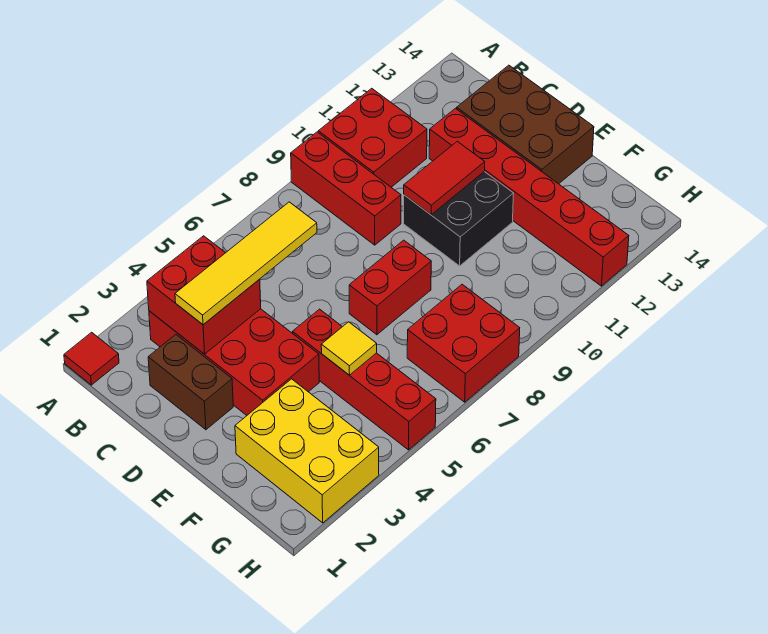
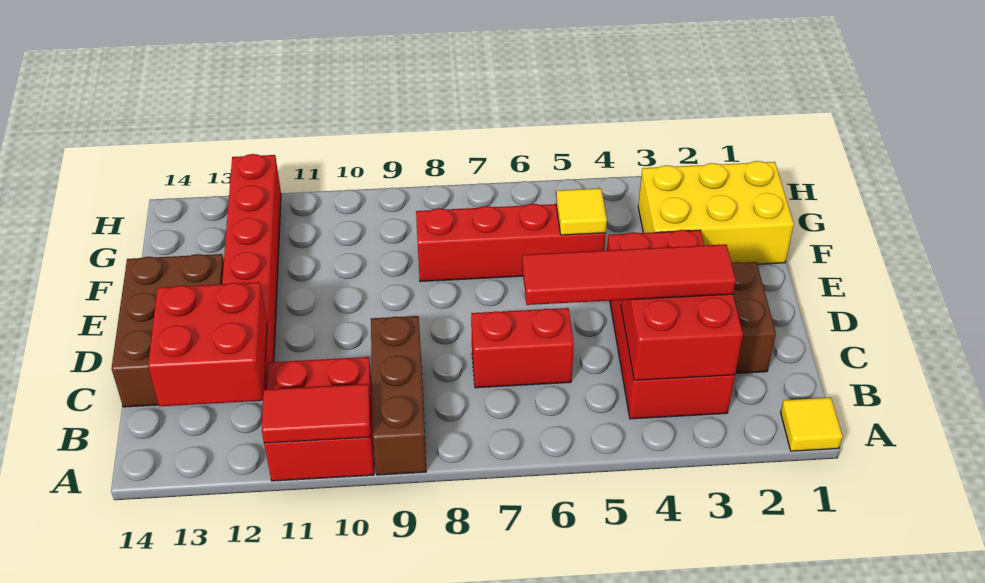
red 1x1 tile [64,332,119,385] -> yellow 1x1 tile [781,398,843,451]
red 1x3 brick [291,132,401,245] -> brown 1x3 brick [371,316,426,475]
yellow 1x4 tile [175,202,317,325] -> red 1x4 tile [522,244,736,305]
black 2x2 brick [404,172,514,266] -> none
red 1x2 tile [404,141,485,215] -> red 1x2 tile moved to [262,384,370,443]
red 1x4 brick [293,309,436,450] -> red 1x4 brick turned to [416,204,606,281]
red 1x2 brick [349,240,431,335] -> red 1x2 brick moved to [471,308,574,388]
yellow 2x3 brick [235,379,379,523] -> yellow 2x3 brick turned to [638,161,794,264]
red 2x2 brick [407,284,520,402] -> red 2x2 brick moved to [148,282,267,406]

